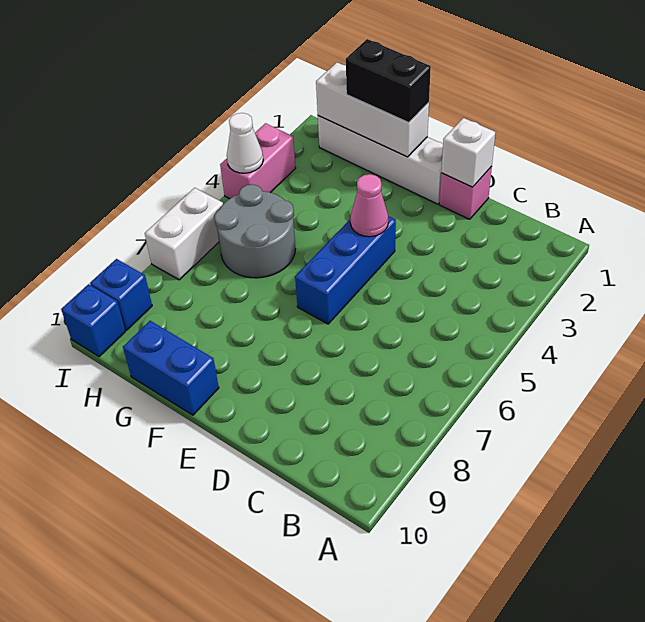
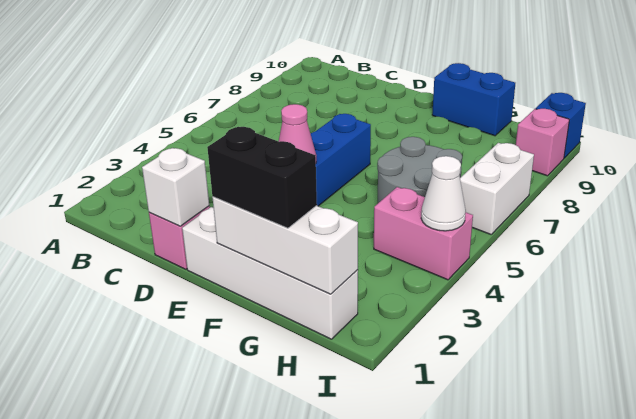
pink 1x2 brick [220,123,296,199] -> pink 1x2 brick turned to [374,187,473,280]
blue 1x1 brick [90,259,152,330] -> pink 1x1 brick [516,109,569,176]

